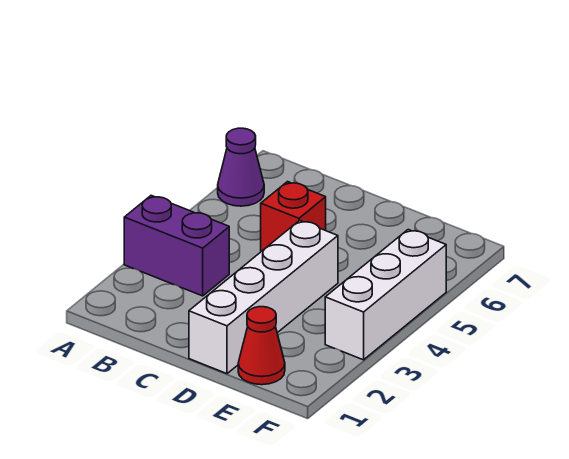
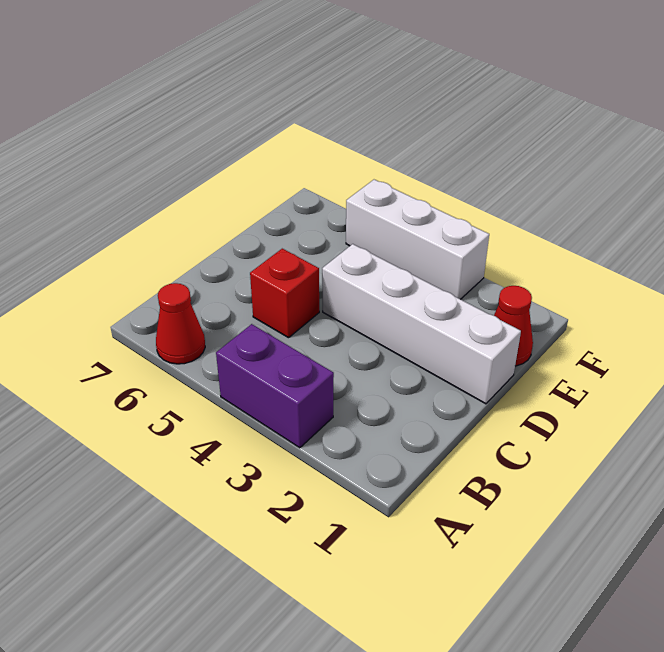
purple 1x2 brick [124,196,229,296] -> purple 1x2 brick turned to [216,324,334,448]
purple 1x1 cone [218,128,264,206] -> red 1x1 cone [156,283,205,364]

